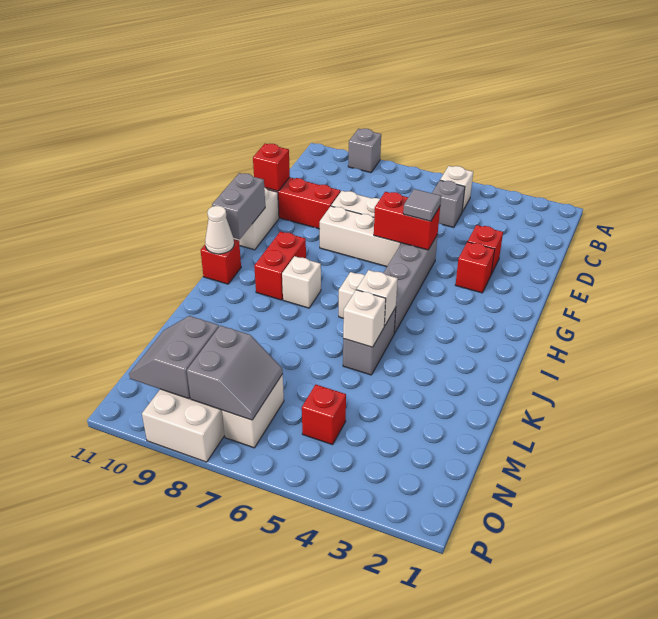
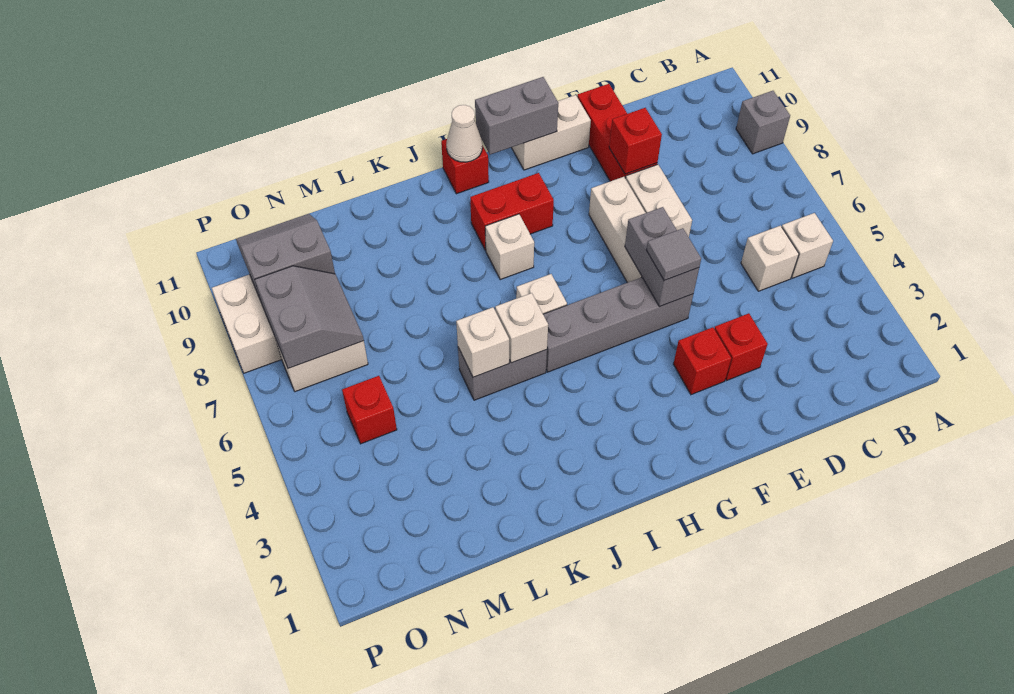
grey 1x1 brick [432,180,465,228] -> white 1x1 brick [741,226,799,291]
red 1x1 brick [253,144,290,191] -> red 1x1 brick moved to [609,108,662,174]
red 1x2 brick [374,192,440,250] -> grey 1x2 brick [625,207,699,307]
grey 2x2 slope [187,325,283,420] -> grey 2x2 slope turned to [255,266,364,368]

